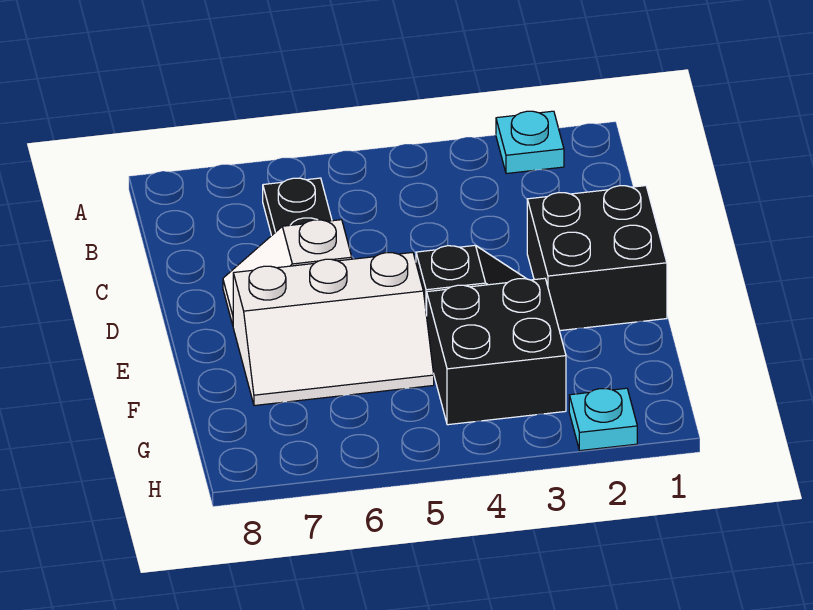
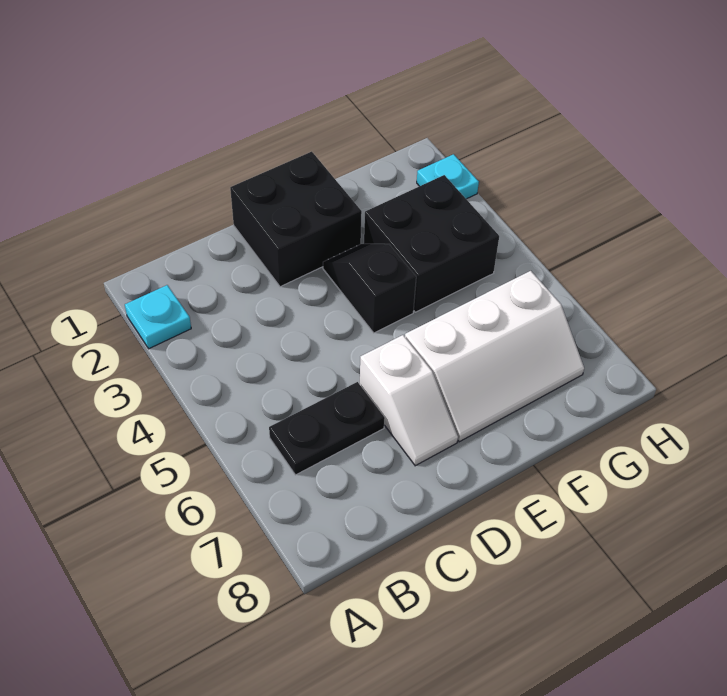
white 2x3 slope [233,252,434,406] -> white 2x3 slope turned to [405,271,584,442]

